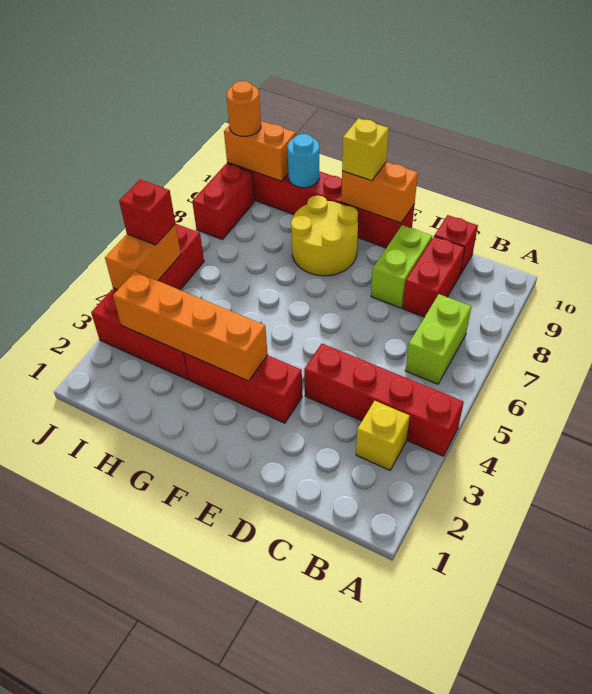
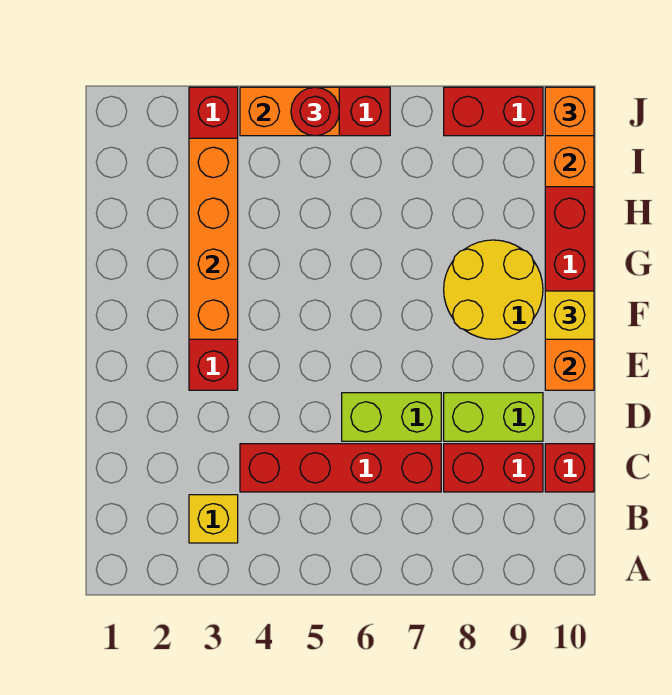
red 1x4 brick [304,344,464,456] -> red 1x4 brick turned to [240,444,441,492]
lime 1x2 brick [406,294,471,384] -> lime 1x2 brick moved to [342,393,441,441]
cyan 1x1 round brick [287,134,319,188] -> none
red 1x1 brick [119,179,175,245] -> red 1x1 round brick [291,87,339,136]
orange 1x1 round brick [227,81,261,136] -> orange 1x1 brick [545,87,594,136]

